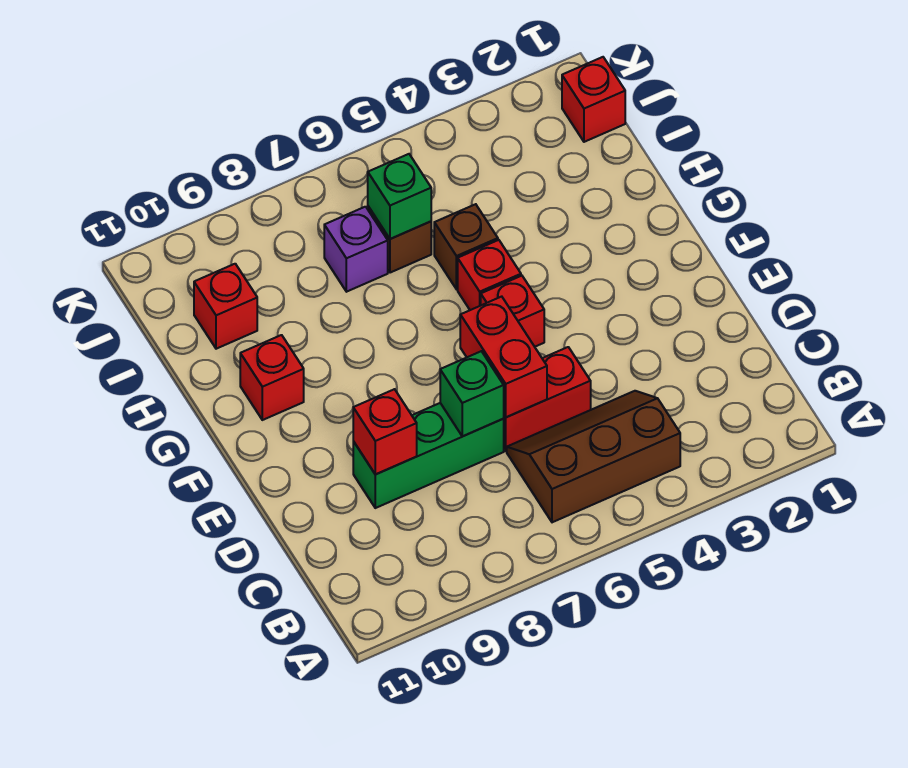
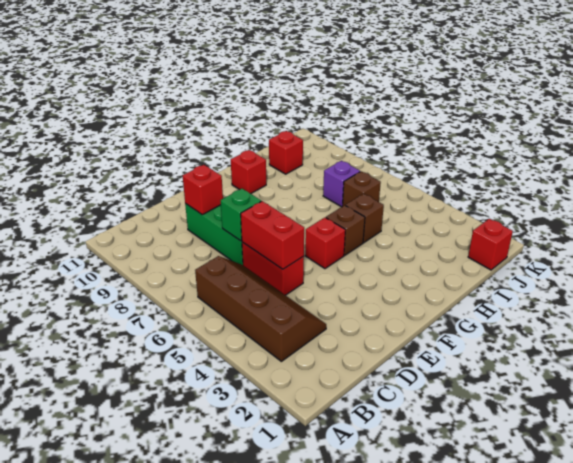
brown 2x3 slope [507,391,680,522] -> brown 2x4 slope [195,256,326,361]
red 1x2 brick [460,297,547,417] -> red 1x2 brick turned to [241,201,304,269]
red 1x1 brick [458,240,521,310] -> brown 1x1 brick [326,205,365,255]
green 1x1 brick [368,154,431,239] -> none

